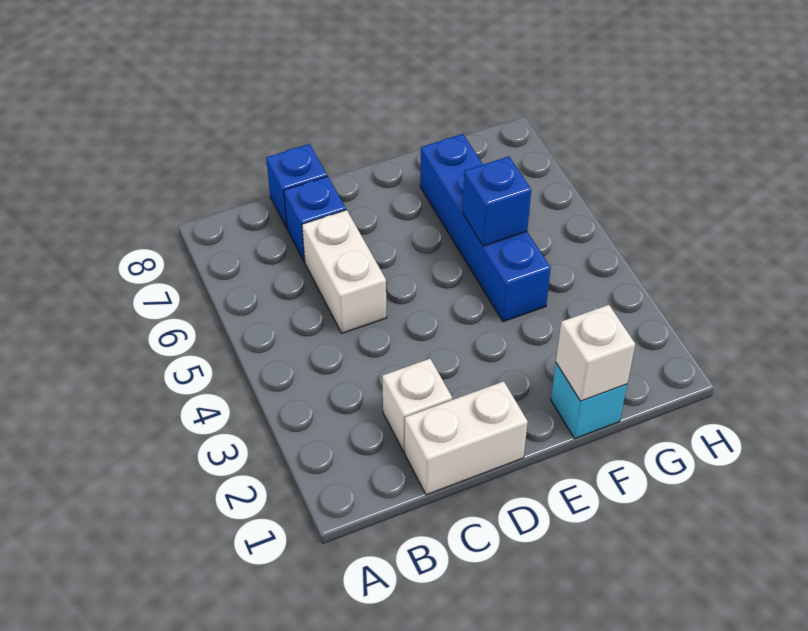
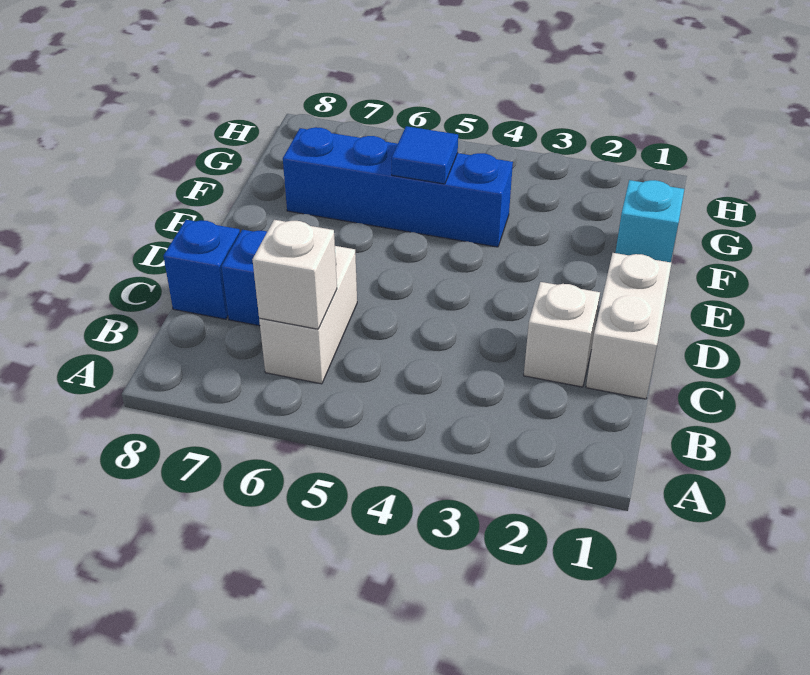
white 1x2 brick [302,210,387,333] -> white 1x2 brick turned to [259,246,357,384]
white 1x1 brick [556,305,635,401] -> white 1x1 brick moved to [252,220,337,329]
blue 1x1 brick [462,157,531,246] -> blue 1x1 tile [392,126,458,184]

